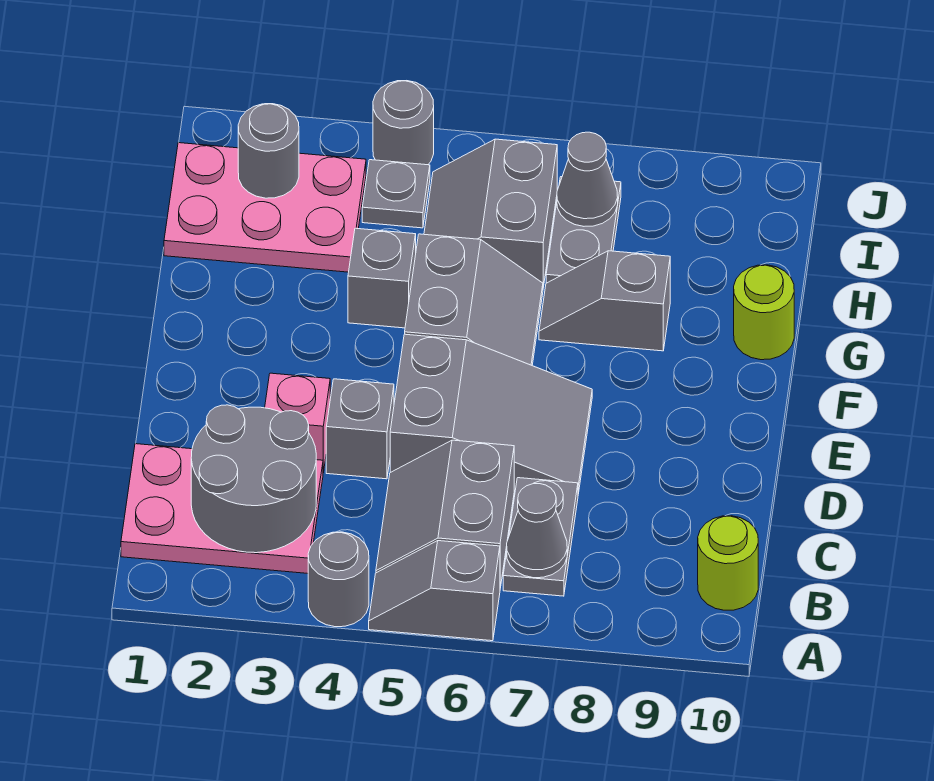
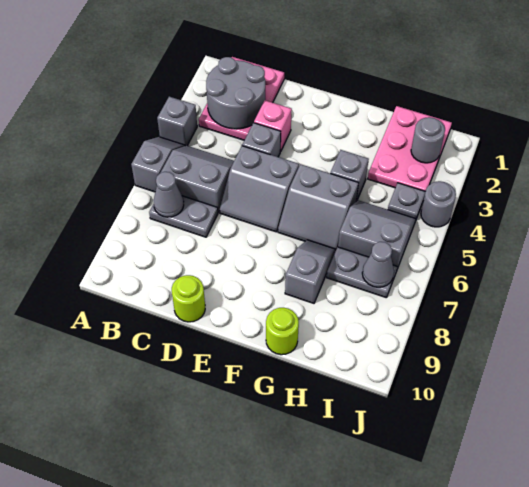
grey 1x1 round brick [308,532,369,627] -> grey 1x1 brick [157,97,197,146]
lime 1x1 round brick [698,516,758,610] -> lime 1x1 round brick moved to [172,275,205,322]
grey 2x3 slope [390,334,592,494] -> grey 2x2 slope [220,146,299,232]

